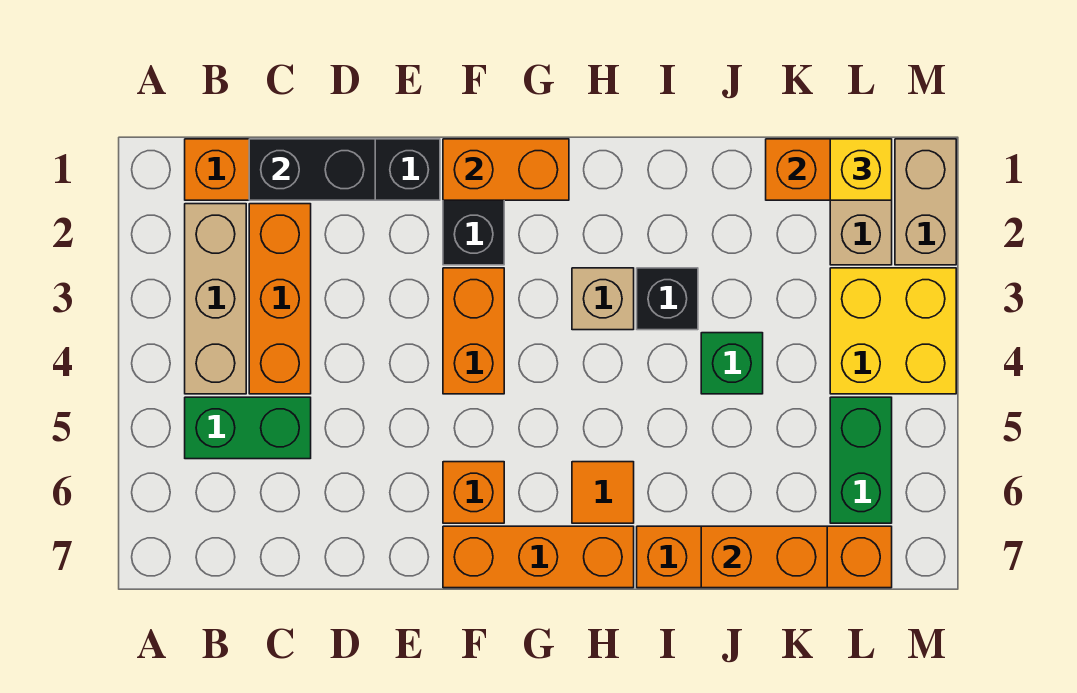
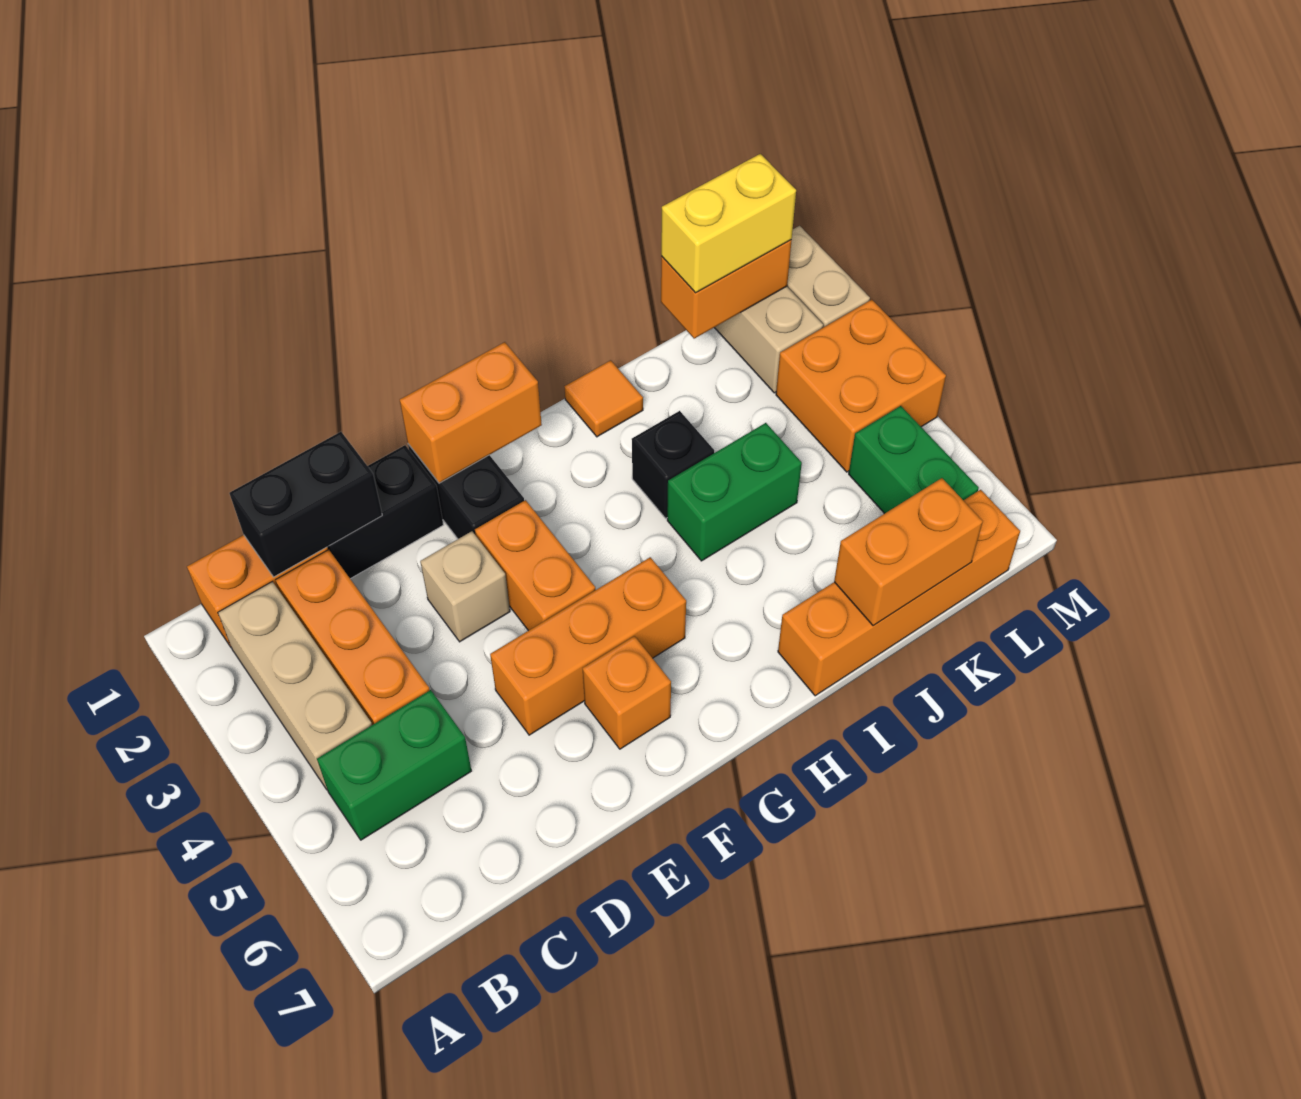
orange 1x3 brick [443,526,634,588] -> orange 1x3 brick moved to [490,557,686,735]
tan 1x1 brick [572,268,634,330] -> tan 1x1 brick moved to [420,531,510,642]
orange 1x1 tile [572,462,634,523] -> orange 1x1 tile moved to [565,360,643,437]
green 1x1 brick [701,333,763,394] -> green 1x2 brick [667,423,802,561]
yellow 1x1 brick [830,139,892,200] -> yellow 1x2 brick [661,154,796,293]
yellow 2x2 brick [830,268,956,394] -> orange 2x2 brick [776,300,946,472]

